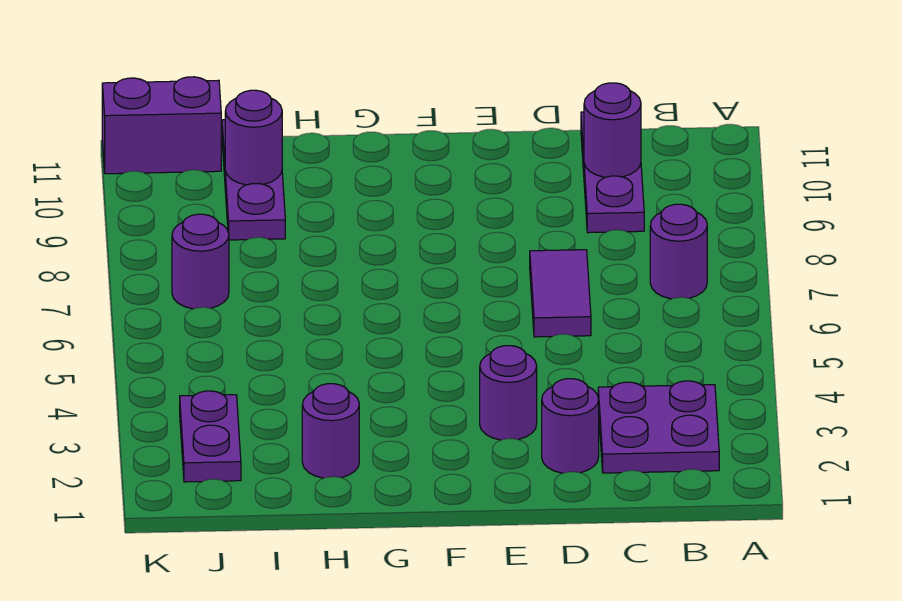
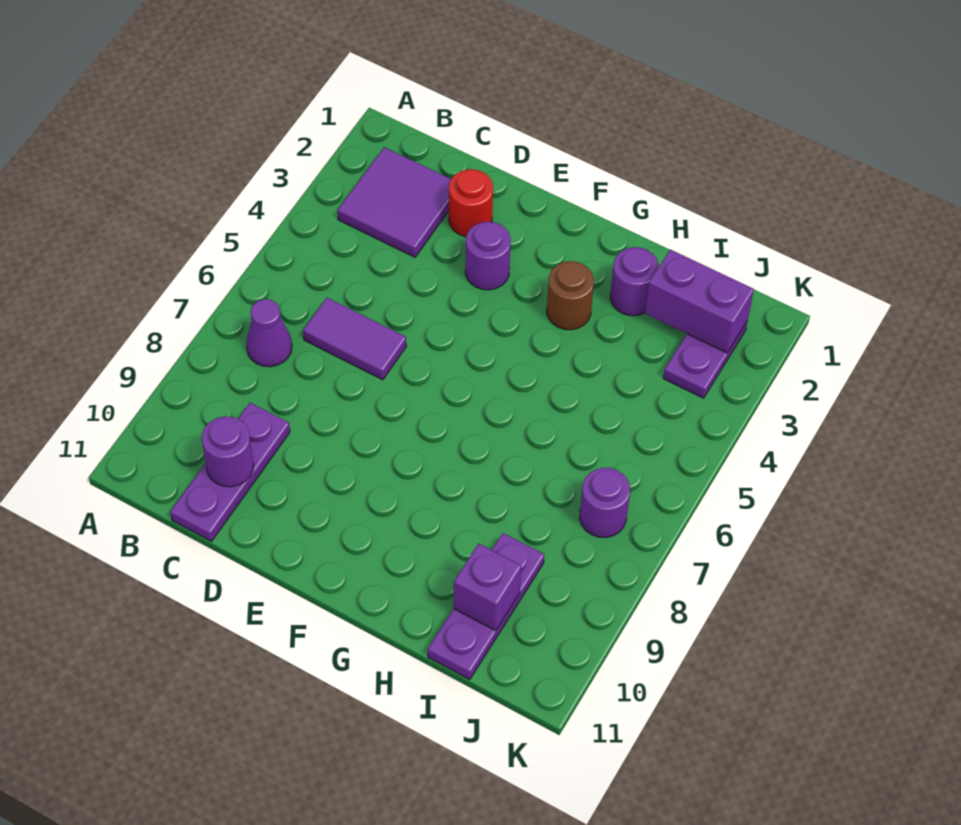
purple 2x2 plate [598,381,719,473] -> purple 2x2 tile [338,147,451,257]
purple 1x1 round brick [650,204,707,299] -> purple 1x1 cone [246,299,292,367]
purple 1x1 round brick [542,379,599,473] -> red 1x1 round brick [449,169,493,237]
purple 1x2 tile [530,250,591,337] -> purple 1x2 tile turned to [303,298,406,380]
none -> brown 1x1 round brick [547,261,594,330]
purple 1x1 round brick [225,90,282,185] -> purple 1x1 brick [454,544,521,631]
purple 1x2 brick [102,77,221,174] -> purple 1x2 brick moved to [645,250,754,353]

